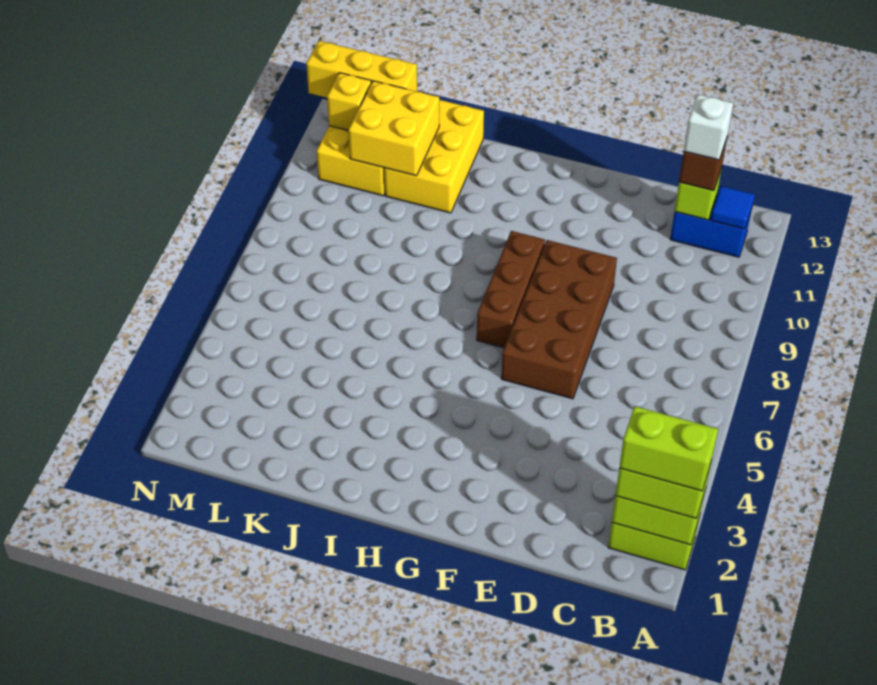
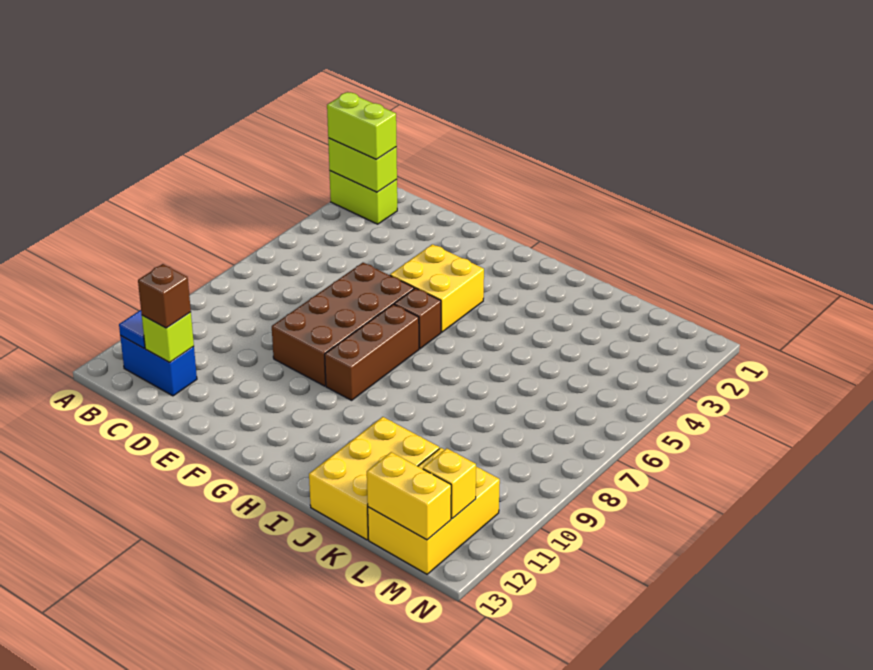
lime 1x2 brick [619,406,718,491] -> none
white 1x1 brick [684,95,733,160] -> none
none -> brown 1x1 brick [394,288,441,349]
yellow 2x2 brick [349,81,439,176] -> yellow 2x2 brick moved to [390,244,484,332]
yellow 1x3 brick [306,41,417,98] -> yellow 1x2 brick [367,452,451,540]

